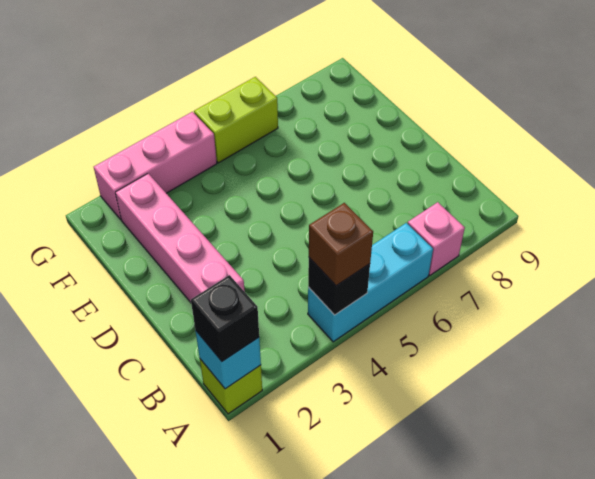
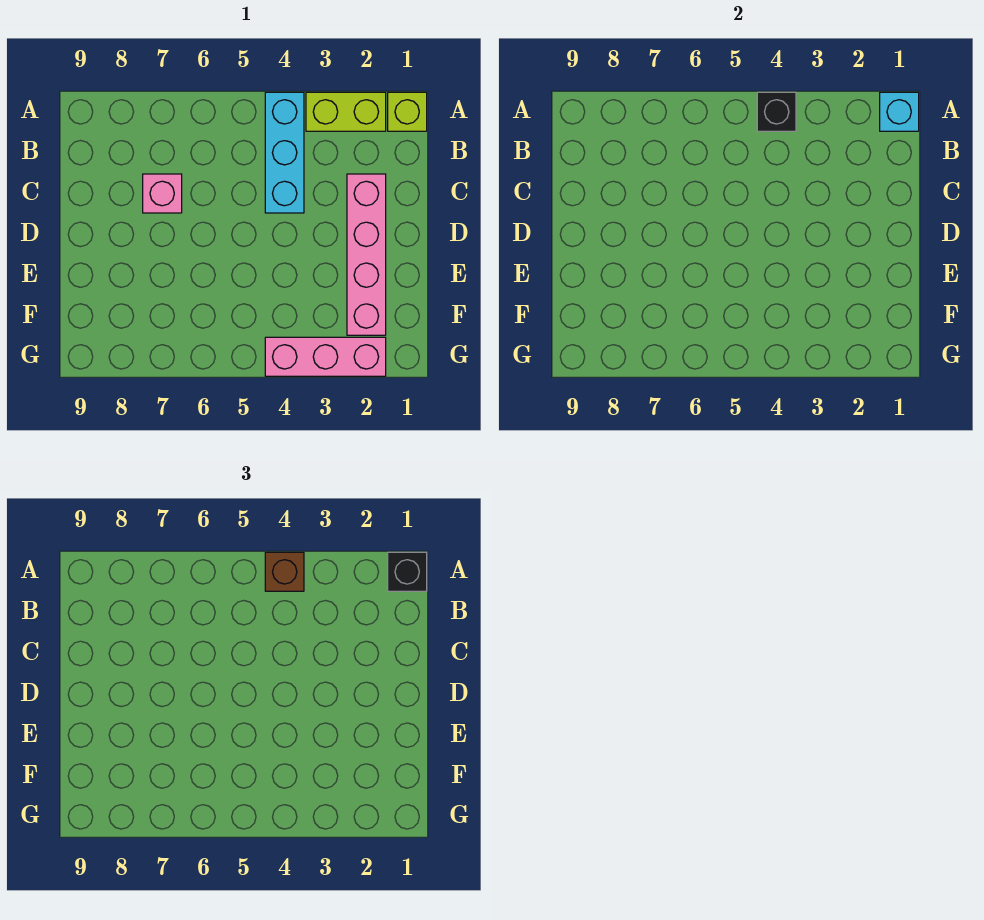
cyan 1x3 brick [308,223,433,342] -> cyan 1x3 brick turned to [265,92,304,213]
pink 1x1 brick [408,202,465,276] -> pink 1x1 brick moved to [143,174,182,213]
lime 1x2 brick [194,77,278,163] -> lime 1x2 brick moved to [306,92,386,131]

